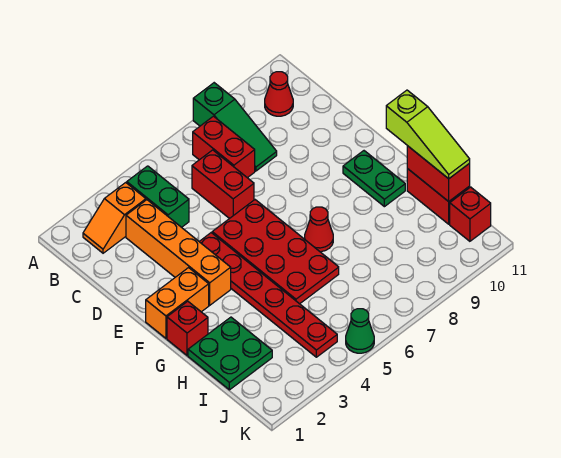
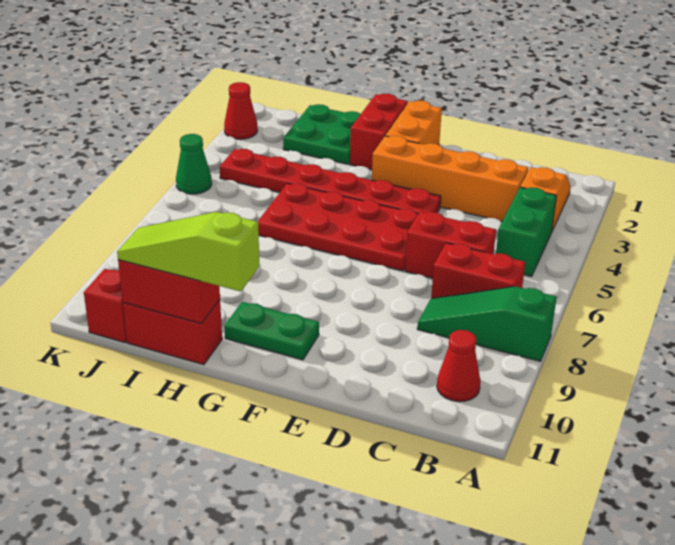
green 1x2 brick [127,166,189,227] -> green 1x2 brick turned to [496,187,556,276]
red 1x1 brick [167,301,208,356] -> red 1x2 brick [350,93,408,170]
red 1x1 cone [305,207,333,252] -> red 1x1 cone moved to [224,82,258,139]

